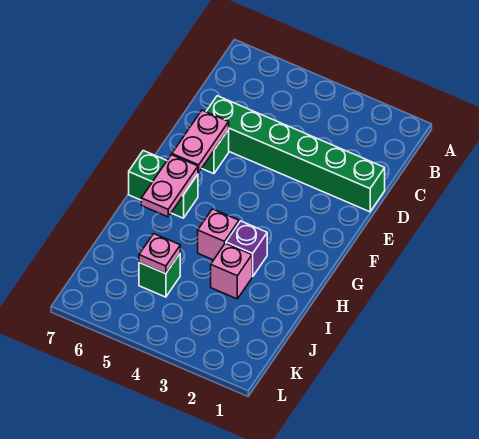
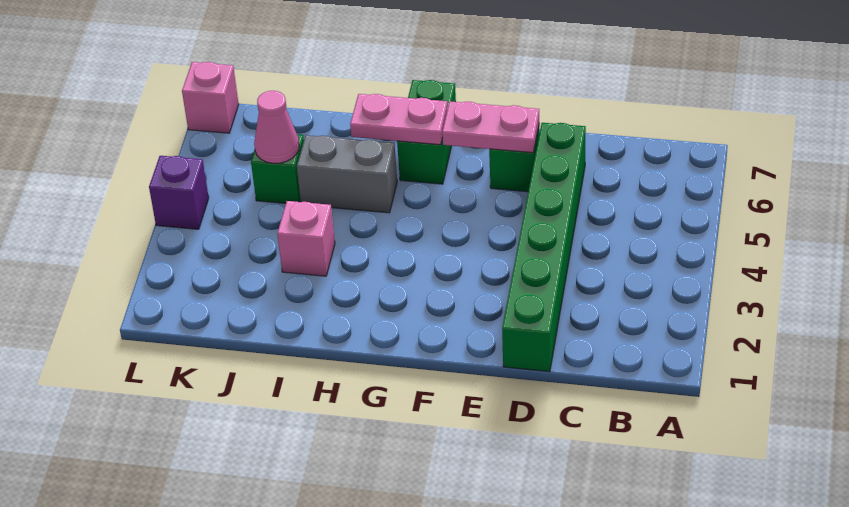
purple 1x1 brick [226,221,267,277] -> purple 1x1 brick moved to [149,156,209,229]
pink 1x1 brick [198,209,239,260] -> pink 1x1 brick moved to [182,62,239,133]
none -> grey 1x2 brick [297,135,397,213]
pink 1x1 plate [139,234,180,274] -> pink 1x1 cone [254,91,299,163]

